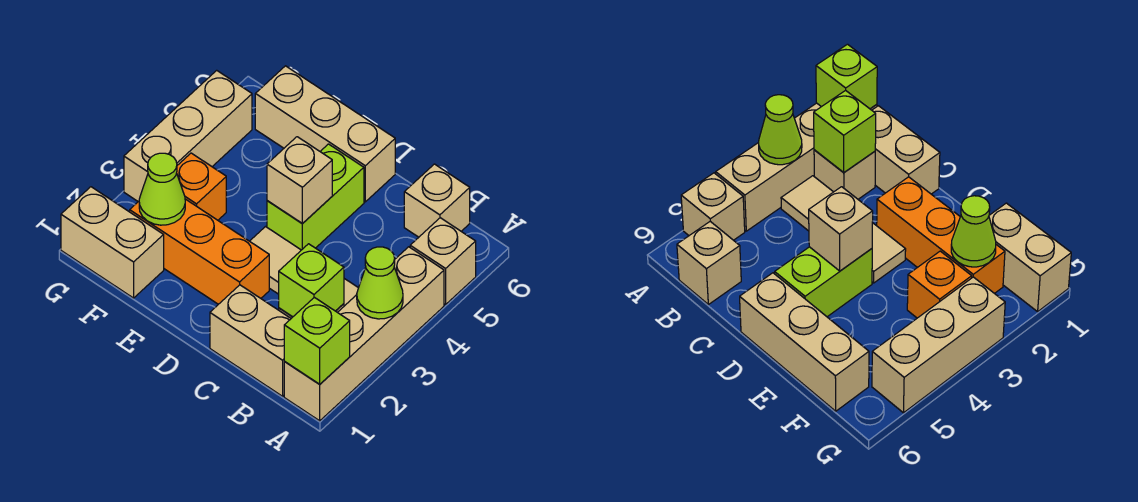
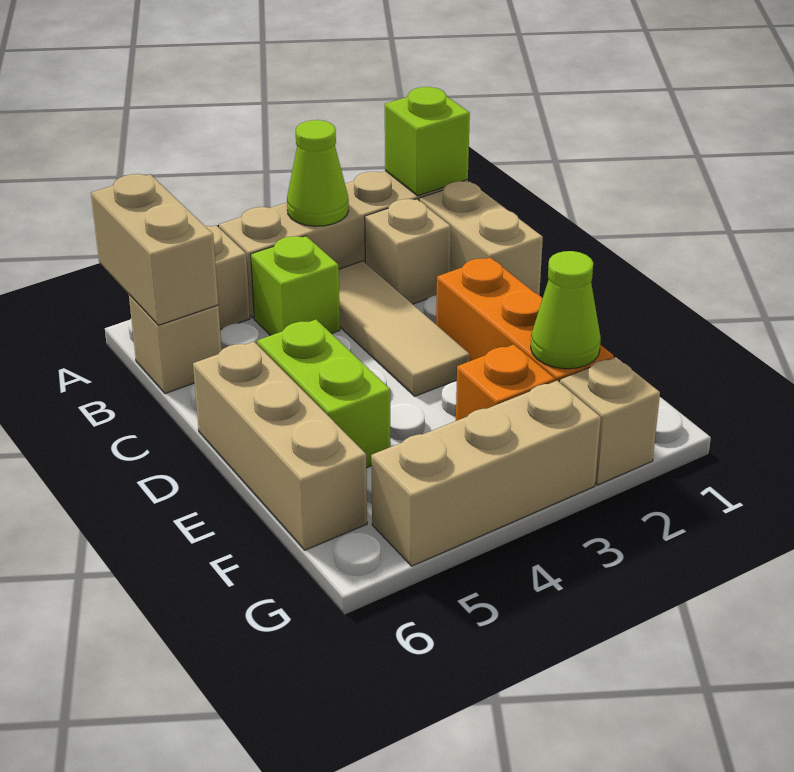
lime 1x1 brick [279,244,344,317] -> lime 1x1 brick moved to [251,236,340,336]
lime 1x2 brick [267,144,364,250] -> lime 1x2 brick turned to [257,320,390,468]
tan 1x1 brick [267,137,332,223] -> tan 1x1 brick moved to [560,357,660,485]
tan 1x2 brick [61,187,164,298] -> tan 1x2 brick moved to [91,174,218,325]

